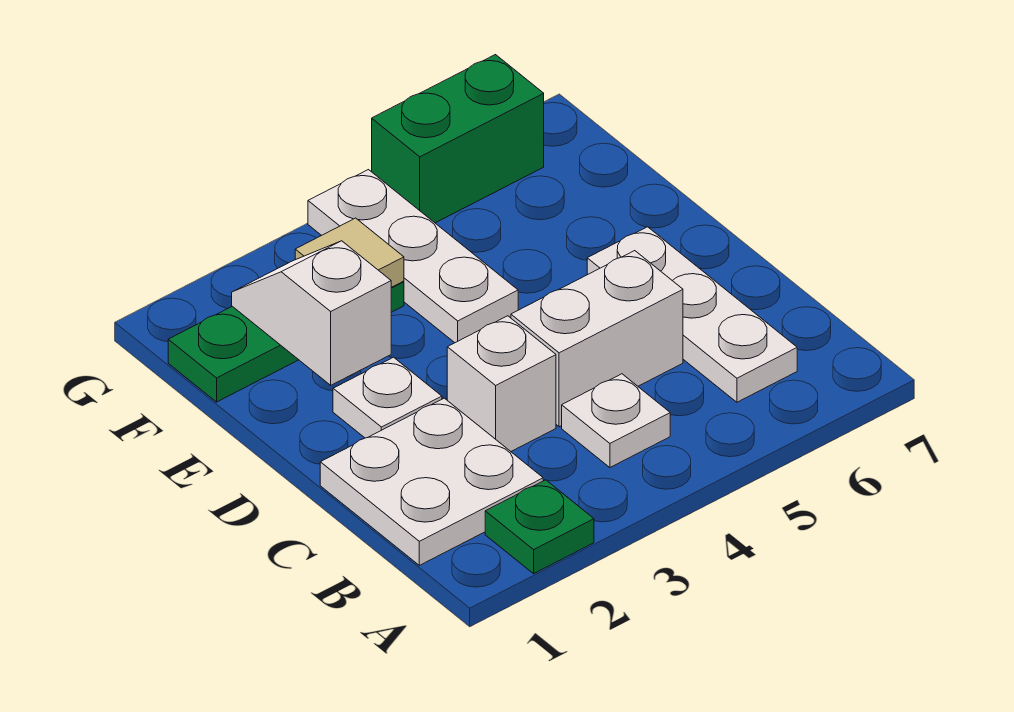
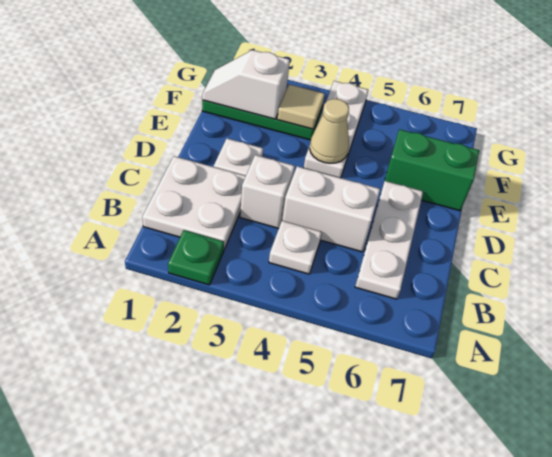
white 1x2 slope [232,241,391,385] -> white 1x2 slope turned to [202,50,290,119]
none -> tan 1x1 cone [310,99,349,163]
green 1x2 brick [372,55,544,223] -> green 1x2 brick moved to [385,129,479,211]

